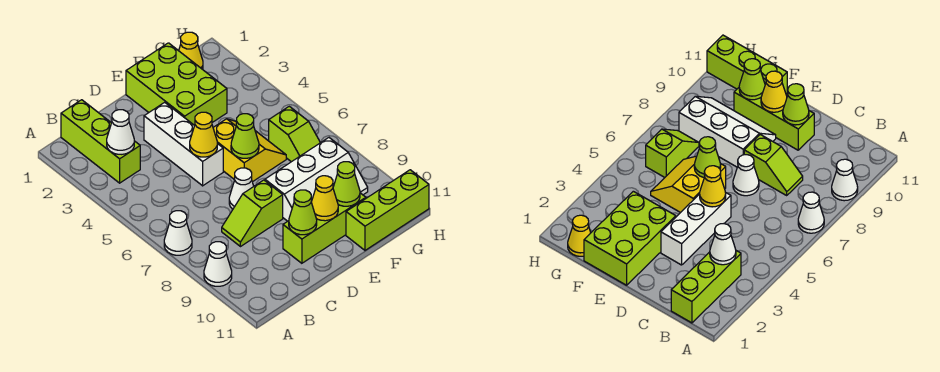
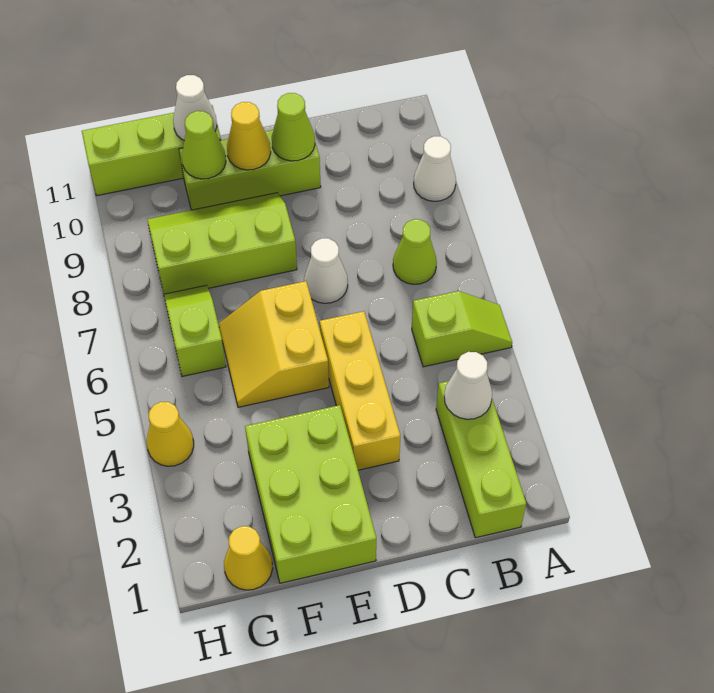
white 1x1 cone [164,211,192,255] -> white 1x1 cone moved to [173,75,217,140]
lime 1x2 slope [222,180,283,247] -> lime 1x2 slope moved to [412,291,512,367]
white 1x3 brick [144,102,223,186] -> yellow 1x3 brick [320,311,400,470]
yellow 1x1 cone [190,112,217,157] -> yellow 1x1 cone moved to [147,402,194,466]
lime 1x1 cone [231,114,259,158] -> lime 1x1 cone moved to [393,219,437,284]
white 2x3 slope [265,138,368,221] -> lime 2x3 slope [147,193,297,294]

